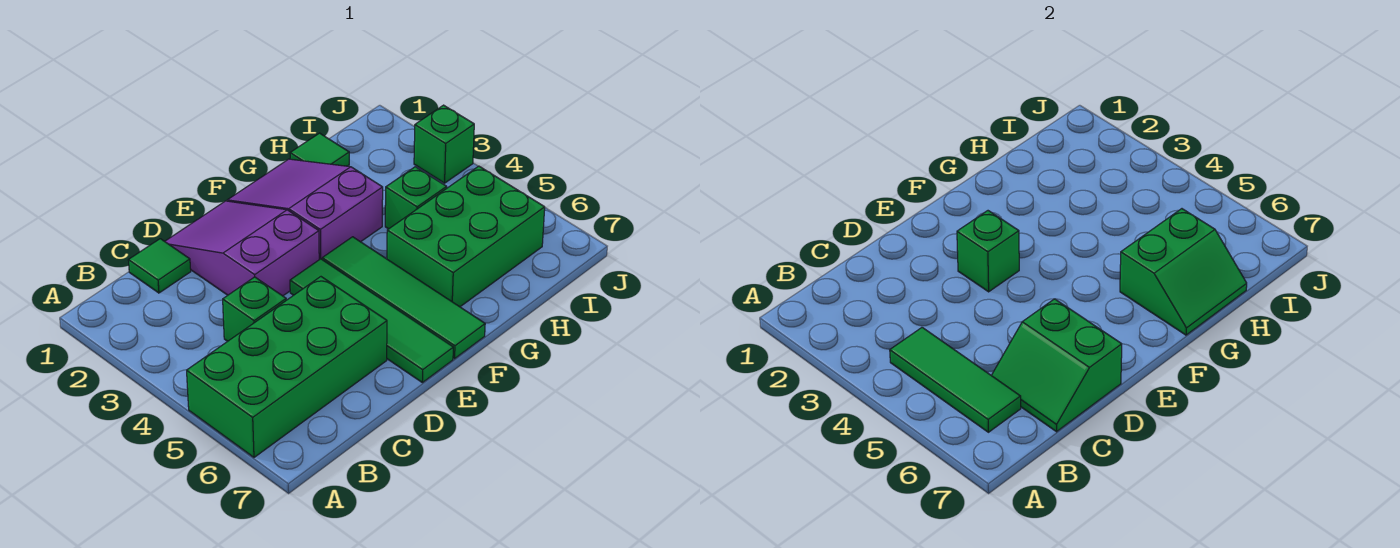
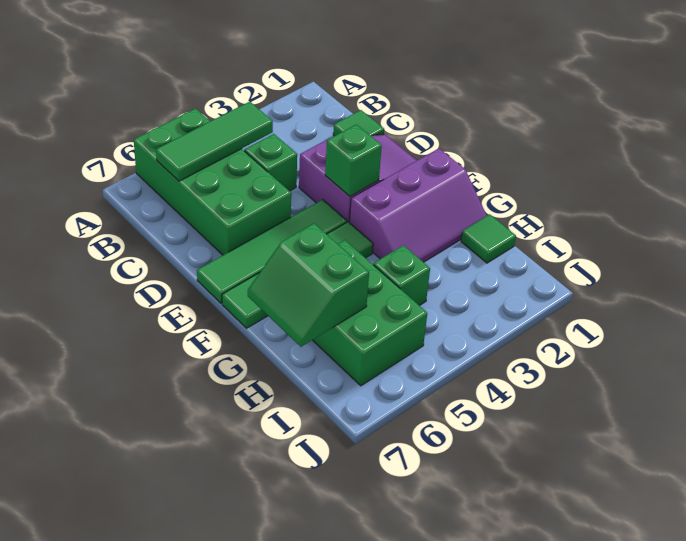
green 2x2 slope [991,299,1122,432] -> none
purple 2x3 slope [227,159,383,260] -> purple 2x3 slope turned to [350,148,487,262]
green 1x1 brick [414,105,474,183] -> none

